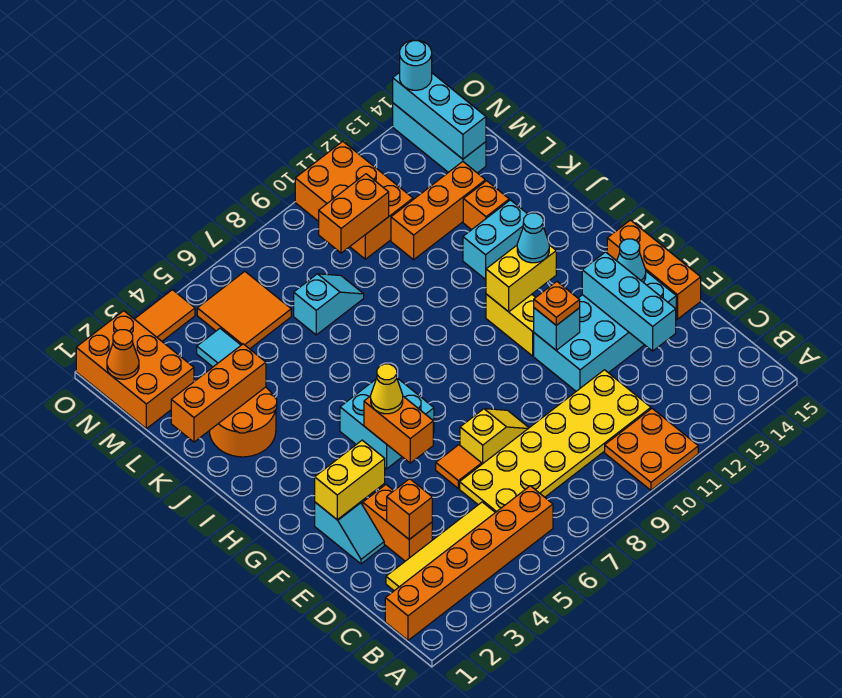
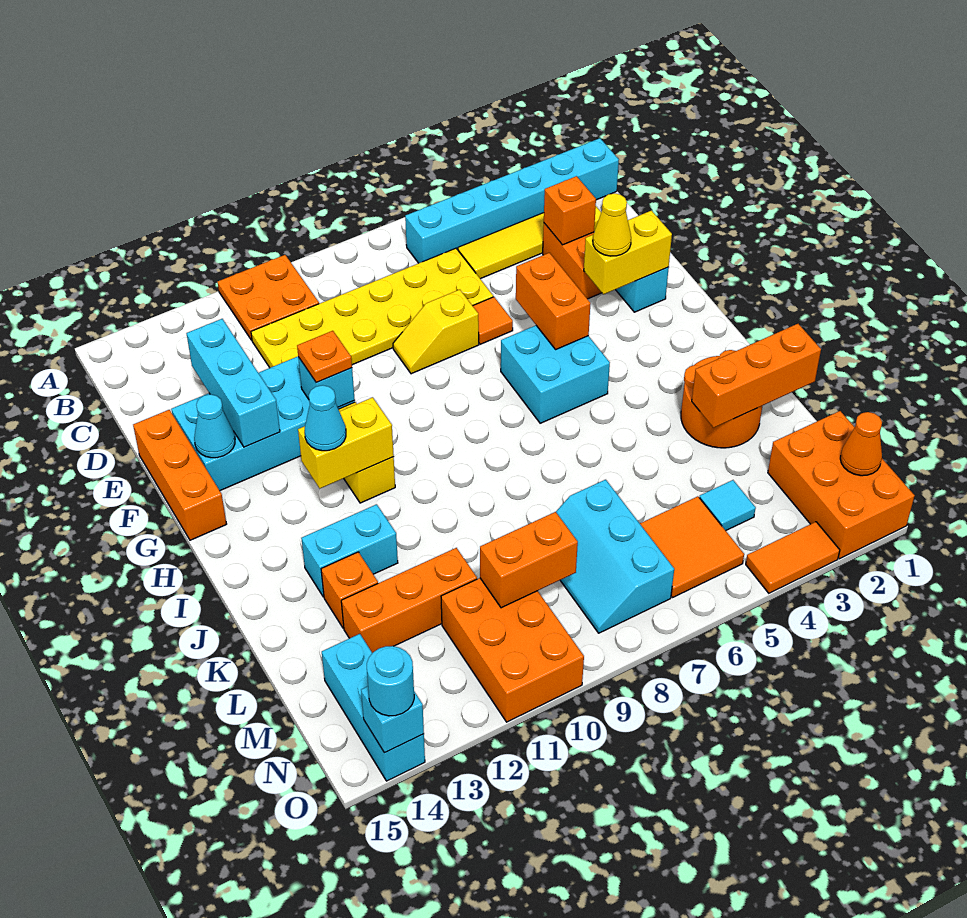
orange 1x6 brick [385,486,553,640] -> cyan 1x6 brick [405,138,619,263]
yellow 1x1 cone [371,364,403,414] -> yellow 1x1 cone moved to [593,193,631,256]
cyan 1x2 slope [294,274,364,335] -> cyan 2x3 slope [556,480,674,633]
cyan 1x3 brick [393,72,486,159] -> cyan 1x1 brick [361,686,424,753]

